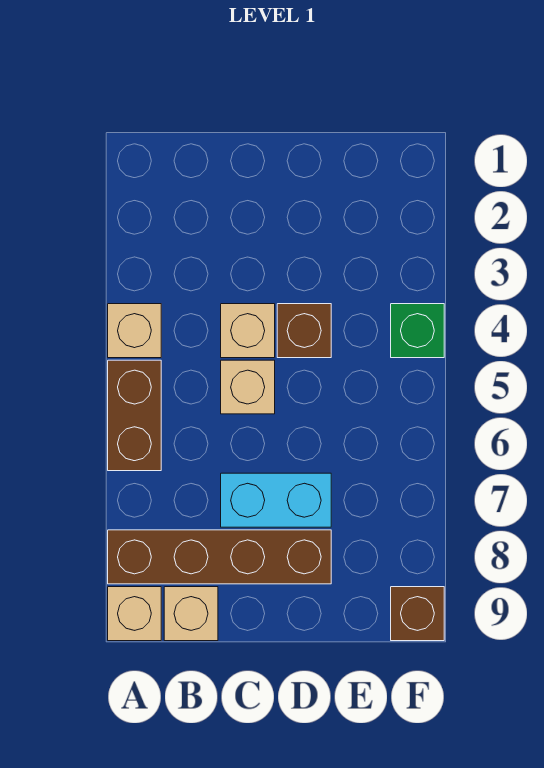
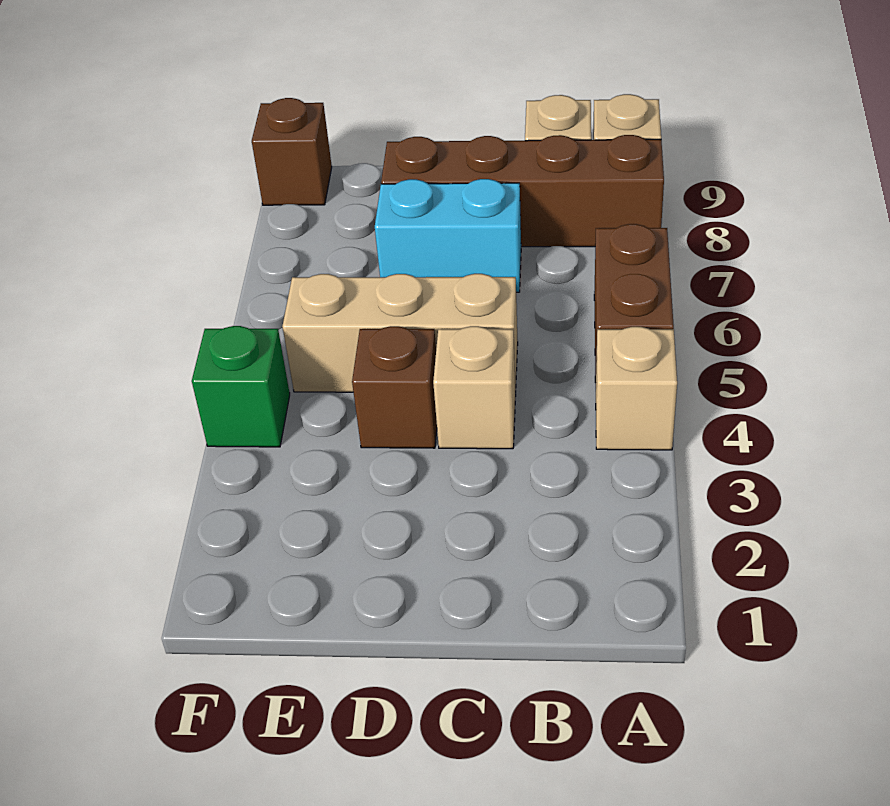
tan 1x1 brick [221,360,275,414] -> tan 1x3 brick [282,274,518,393]

